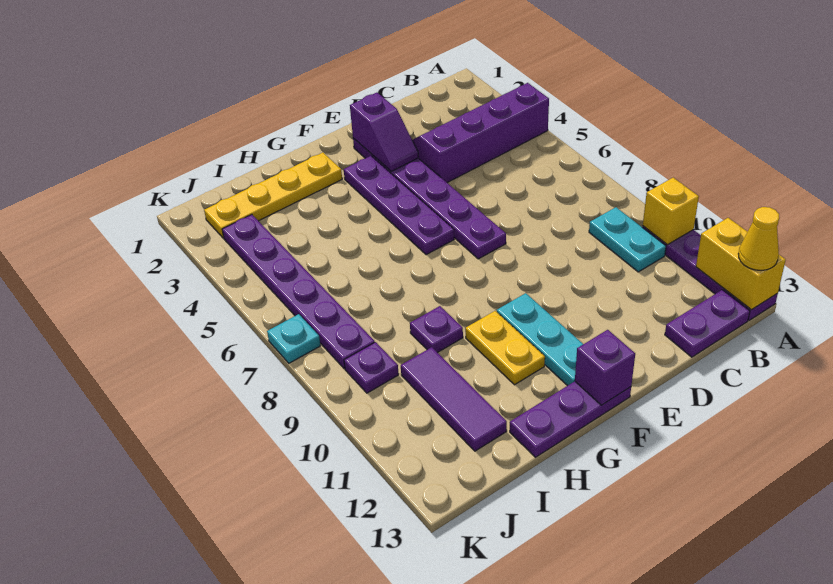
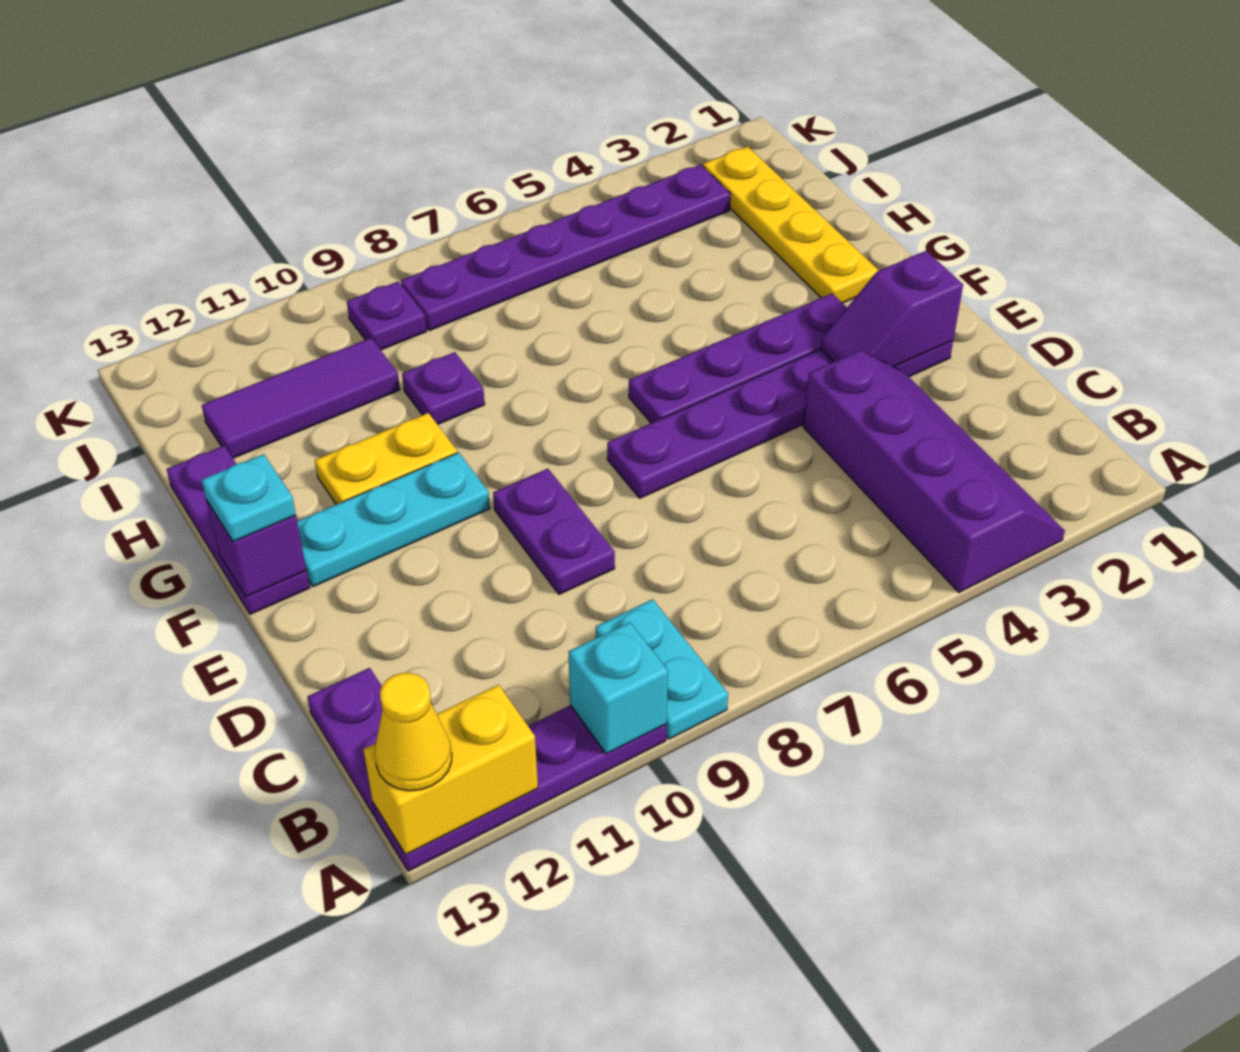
yellow 1x1 brick [643,178,699,245] -> cyan 1x1 brick [568,622,668,754]
cyan 1x2 plate [589,207,666,272] -> cyan 1x2 plate turned to [596,599,728,739]
none -> purple 1x2 plate [493,469,615,594]
cyan 1x1 plate [267,314,321,363] -> cyan 1x1 plate moved to [202,454,296,542]

